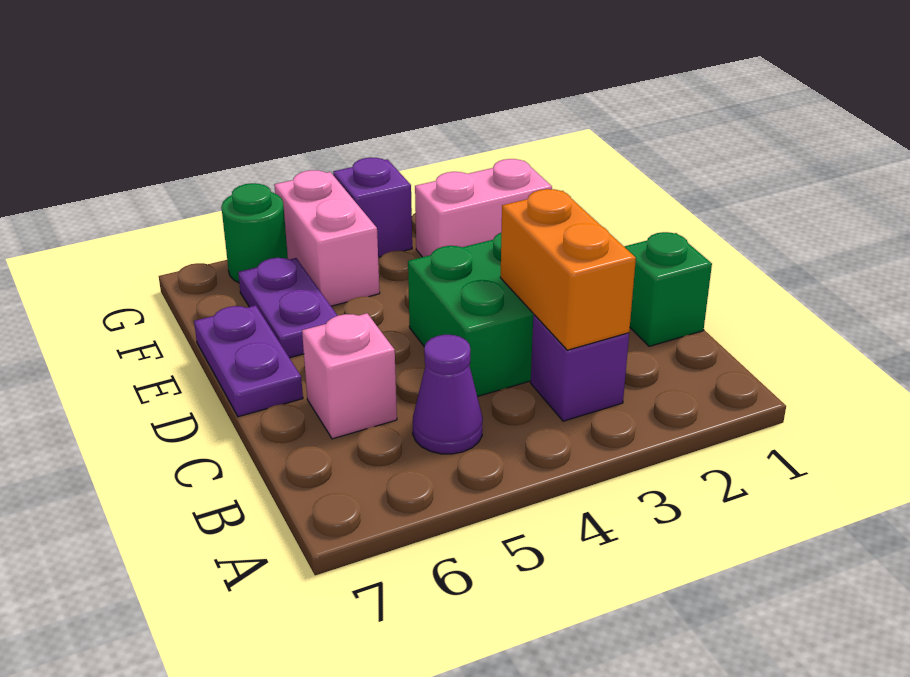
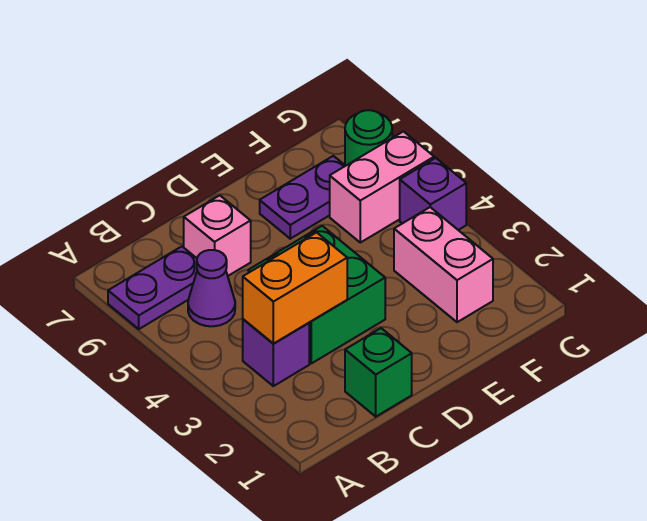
purple 1x2 plate [194,305,303,417] -> purple 1x2 plate moved to [108,247,197,329]

